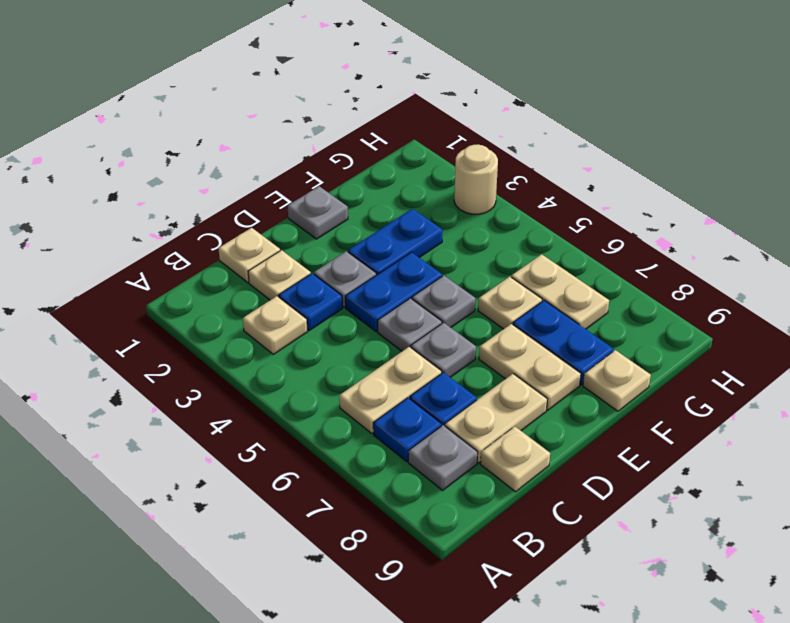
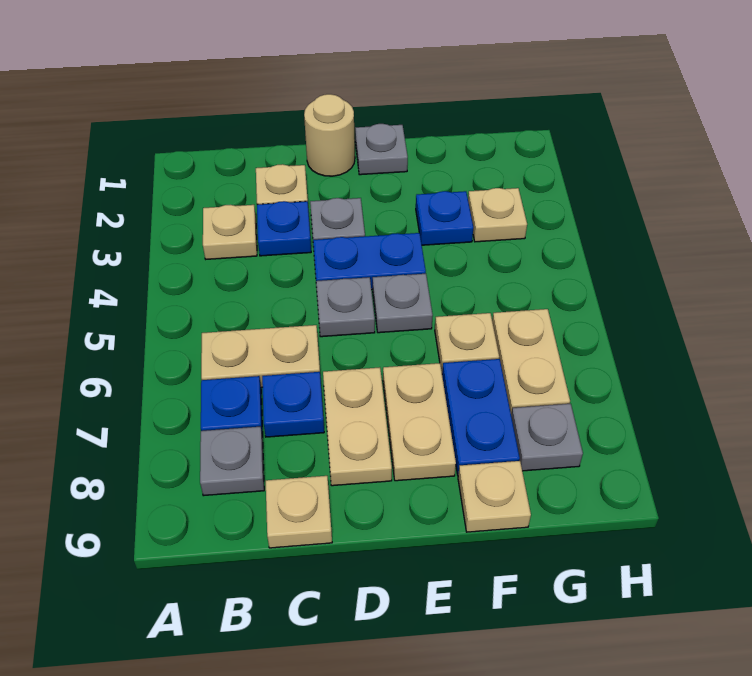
tan 1x1 plate [218,228,280,282] -> tan 1x1 plate moved to [468,188,527,242]
tan 1x2 plate [445,374,547,463] -> tan 1x2 plate turned to [323,367,392,486]
grey 1x1 plate [411,323,476,377] -> grey 1x1 plate moved to [511,404,583,471]
blue 1x2 plate [348,209,443,275] -> blue 1x1 plate [416,191,473,245]
tan 1x1 round brick [454,145,498,214] -> tan 1x1 round brick moved to [304,94,355,176]

